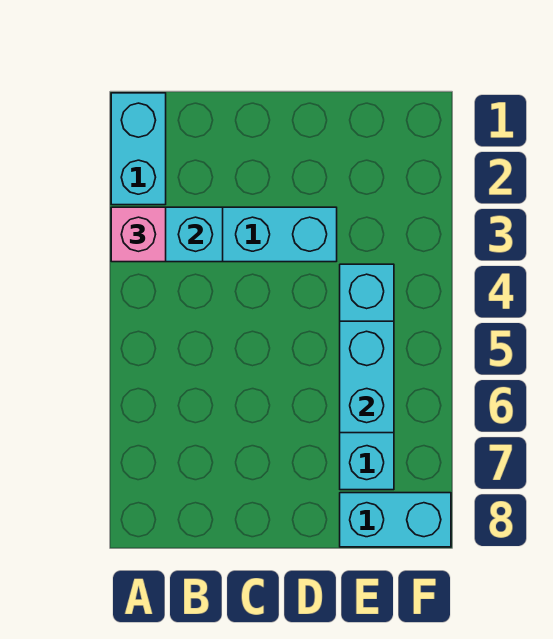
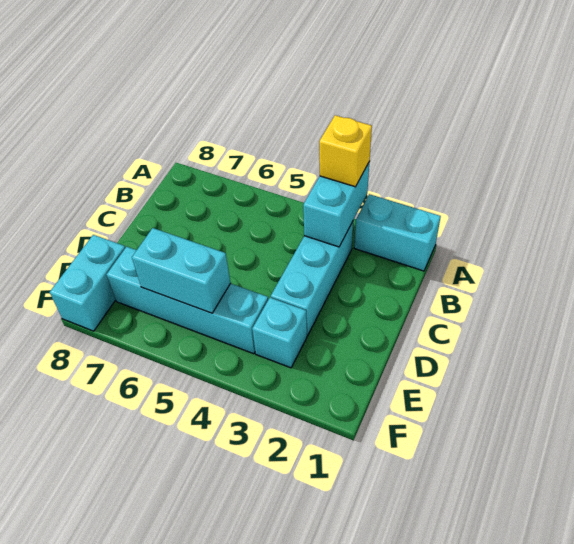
pink 1x1 brick [111,207,166,262] -> yellow 1x1 brick [319,115,372,187]
none -> cyan 1x1 brick [252,298,307,368]

